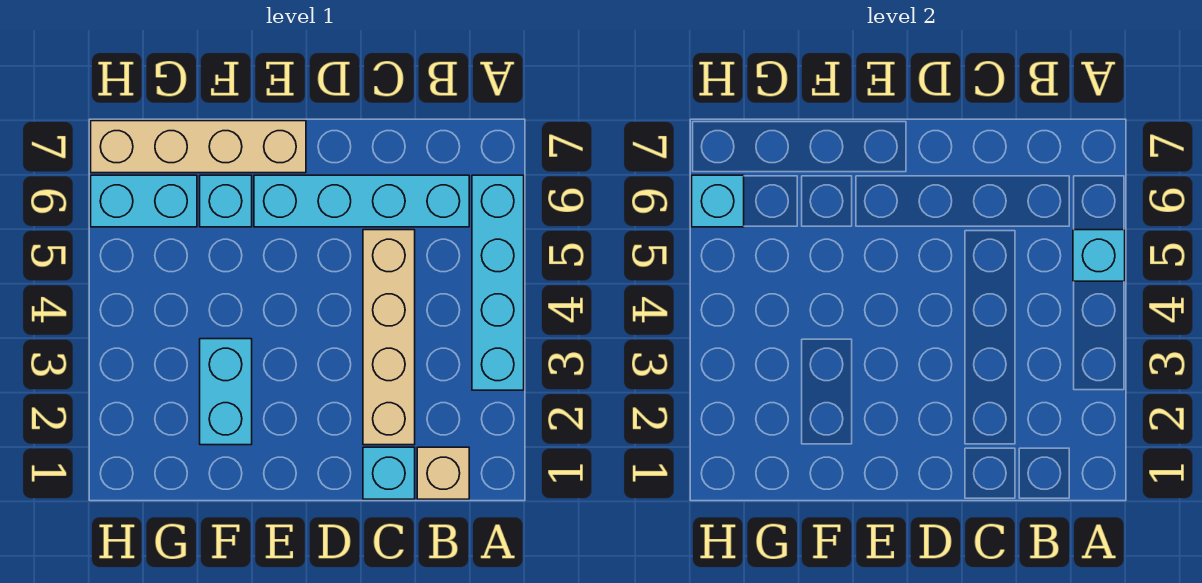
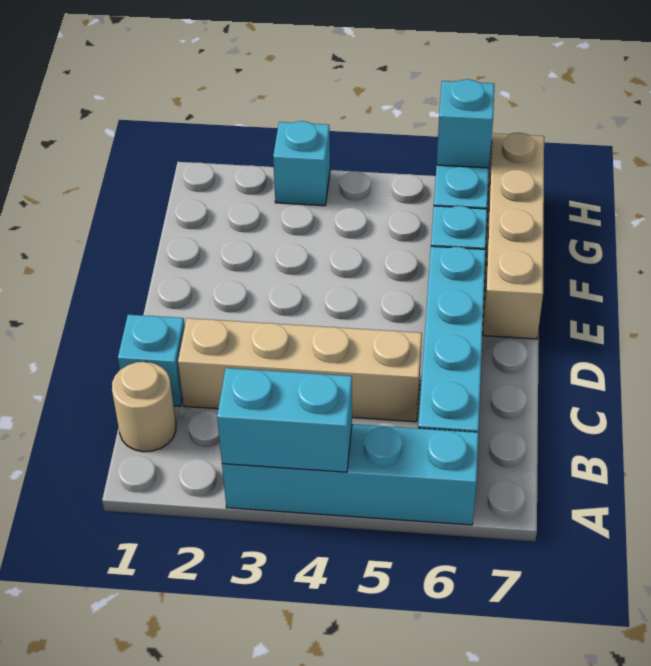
cyan 1x1 brick [1073,230,1125,281] -> cyan 1x1 brick moved to [273,121,330,206]
tan 1x1 brick [417,447,469,499] -> tan 1x1 round brick [112,362,176,452]
cyan 1x2 brick [200,339,252,445] -> cyan 1x2 brick moved to [217,368,352,472]

